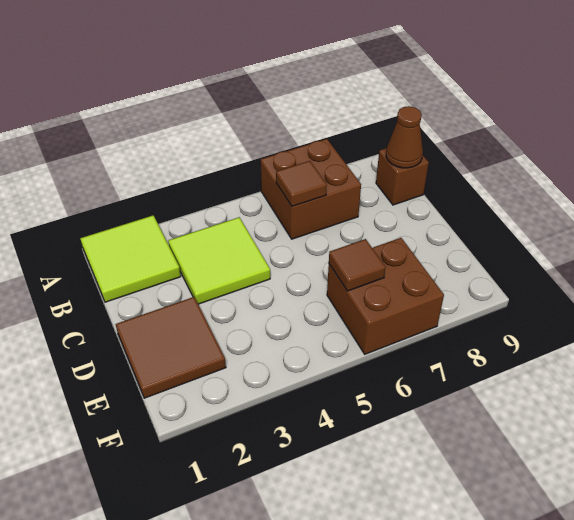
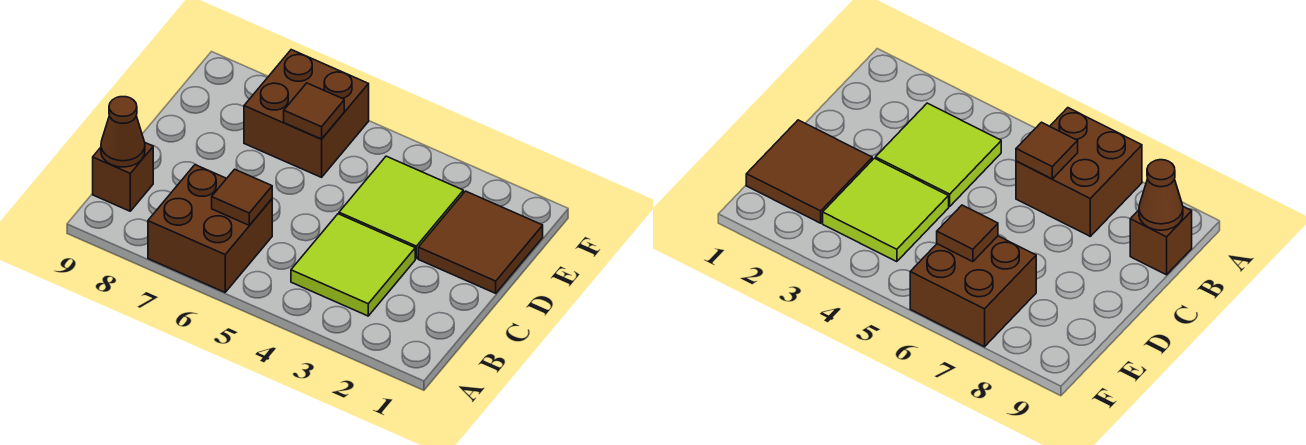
lime 2x2 tile [80,215,181,302] -> lime 2x2 tile moved to [339,156,463,258]

